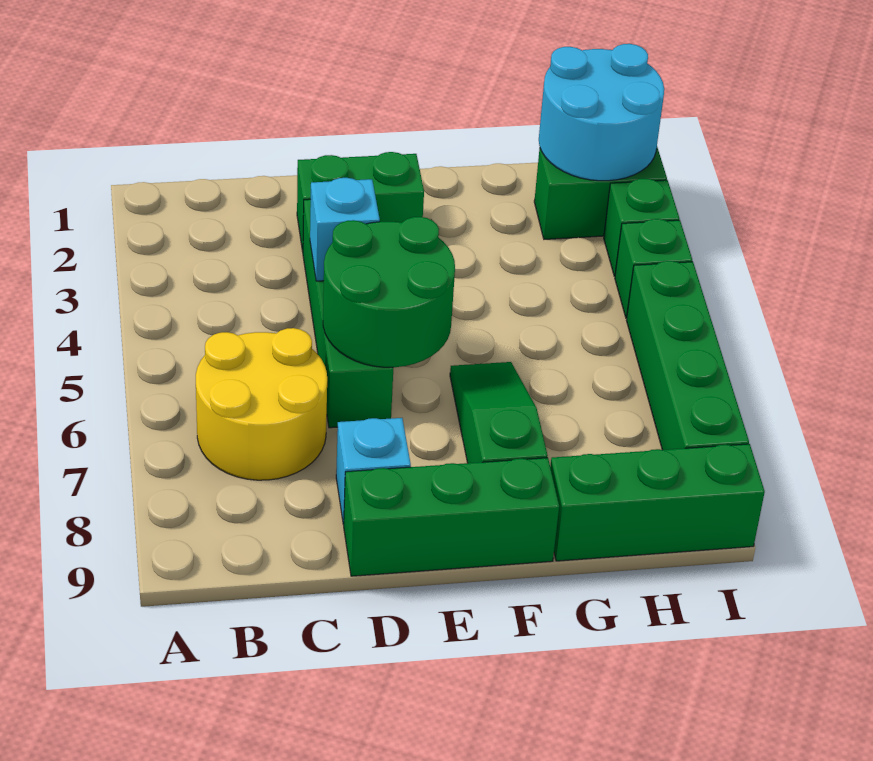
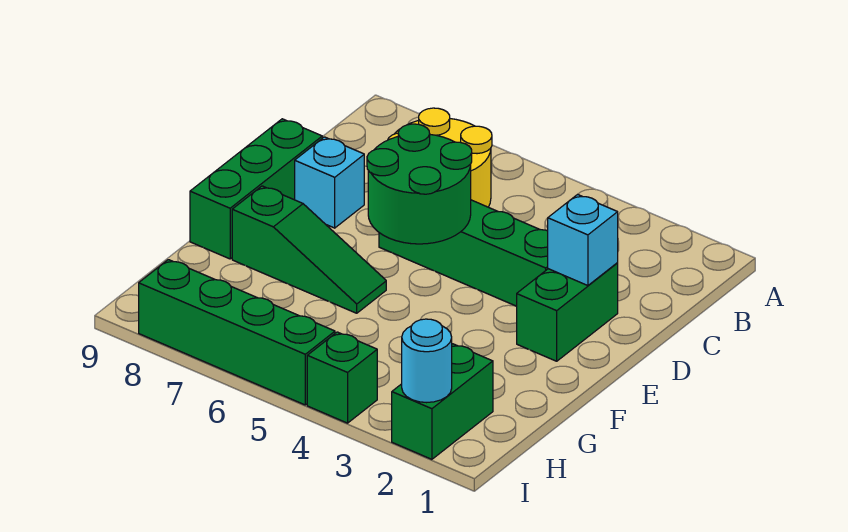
cyan 1x1 brick [310,178,380,281] -> cyan 1x1 brick moved to [548,194,618,286]
green 1x3 brick [550,444,765,561] -> none
cyan 2x2 round brick [539,44,664,181] -> cyan 1x1 round brick [402,319,452,403]
green 1x1 brick [604,179,679,277] -> none

